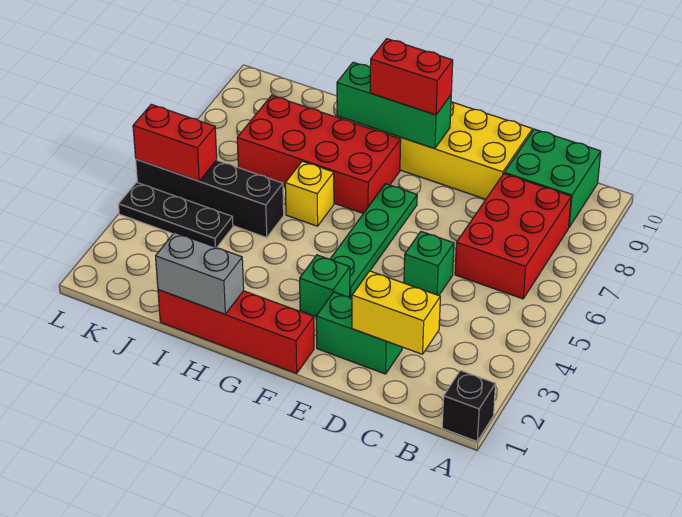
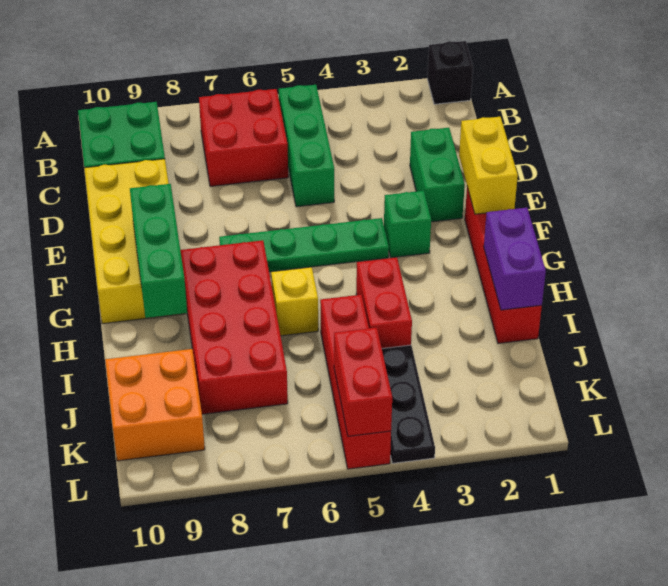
red 2x3 brick [455,174,571,299] -> red 2x2 brick [199,89,288,186]
yellow 1x2 brick [352,271,440,354] -> yellow 1x2 brick moved to [459,117,518,214]
green 1x1 brick [404,232,454,295] -> green 1x3 brick [279,85,334,207]
red 1x2 brick [370,39,453,115] -> red 1x2 brick moved to [356,257,412,349]
grey 1x2 brick [156,232,244,314] -> purple 1x2 brick [484,208,546,310]
black 1x4 brick [136,159,284,238] -> red 1x4 brick [320,295,391,469]
none -> orange 2x2 brick [105,349,205,461]

